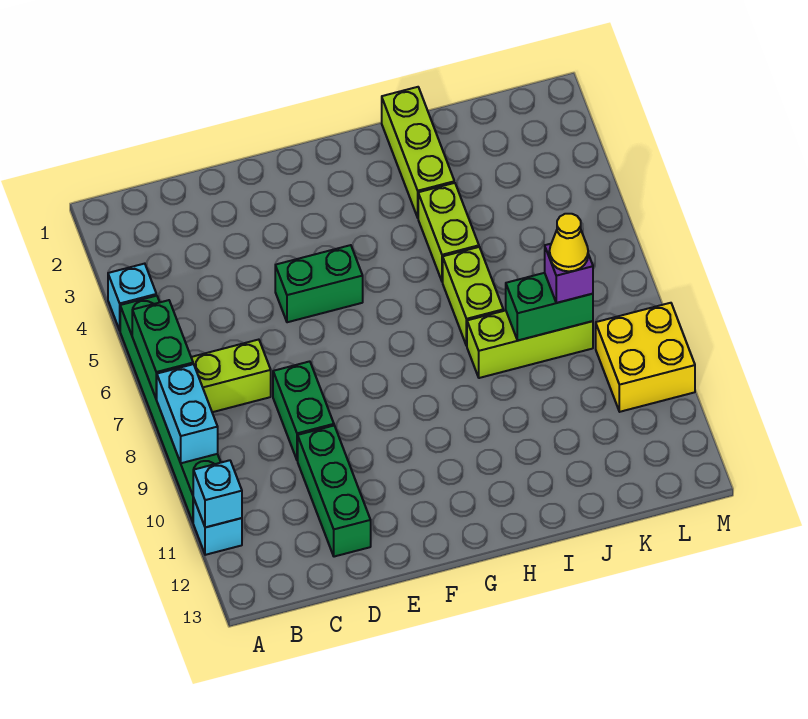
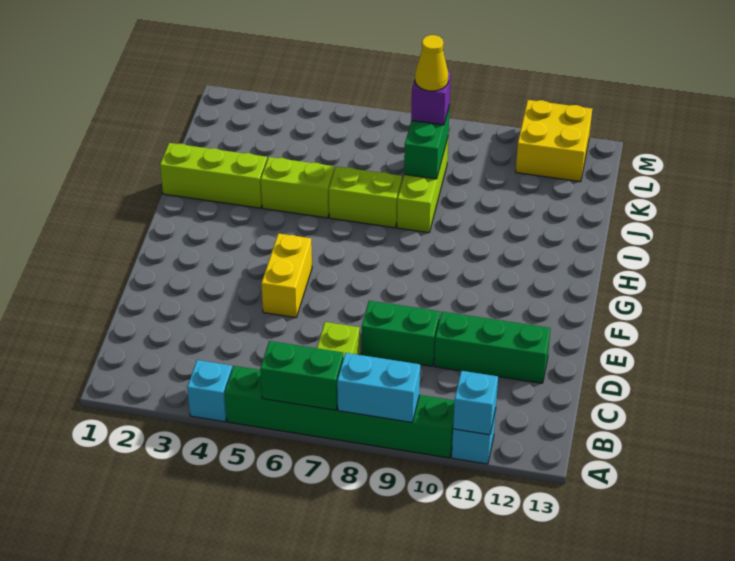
green 1x2 brick [275,245,363,322] -> yellow 1x2 brick [261,233,312,318]
yellow 2x2 brick [596,303,695,412] -> yellow 2x2 brick moved to [516,100,592,182]

